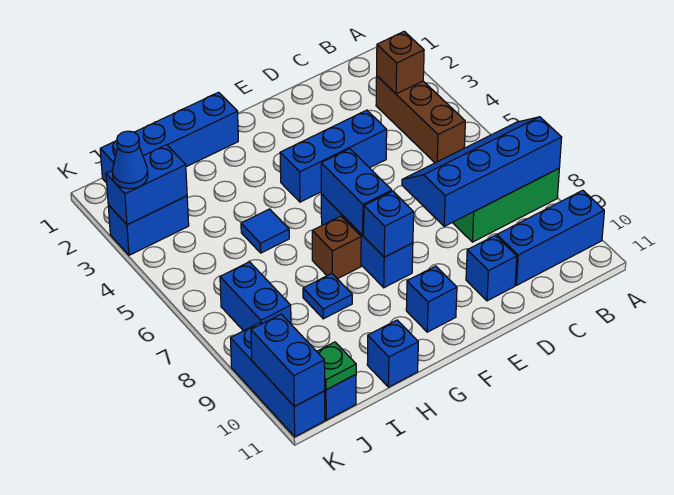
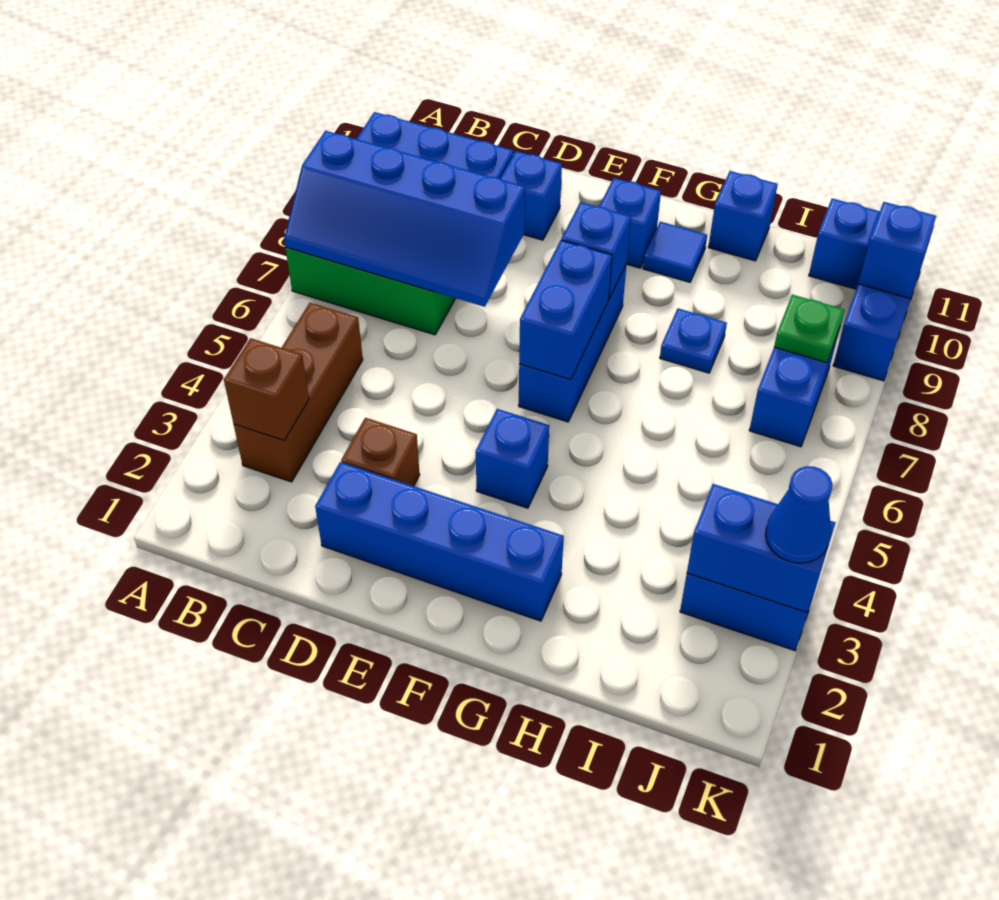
blue 1x3 brick [280,110,387,202] -> blue 1x1 brick [476,409,549,508]
blue 1x4 brick [100,92,238,183] -> blue 1x4 brick moved to [315,462,564,621]
brown 1x1 brick [312,216,361,279] -> brown 1x1 brick moved to [341,418,420,486]
blue 1x1 tile [241,209,289,253] -> blue 1x1 tile moved to [643,222,707,282]
green 1x1 plate [317,342,356,390] -> green 1x1 plate moved to [774,295,844,362]
blue 1x2 brick [251,314,325,406] -> blue 1x1 brick [858,202,936,298]

